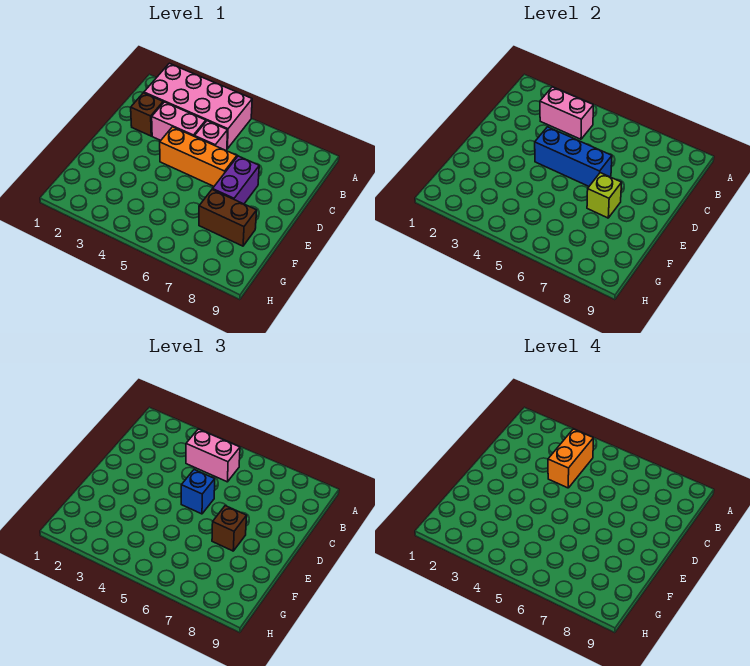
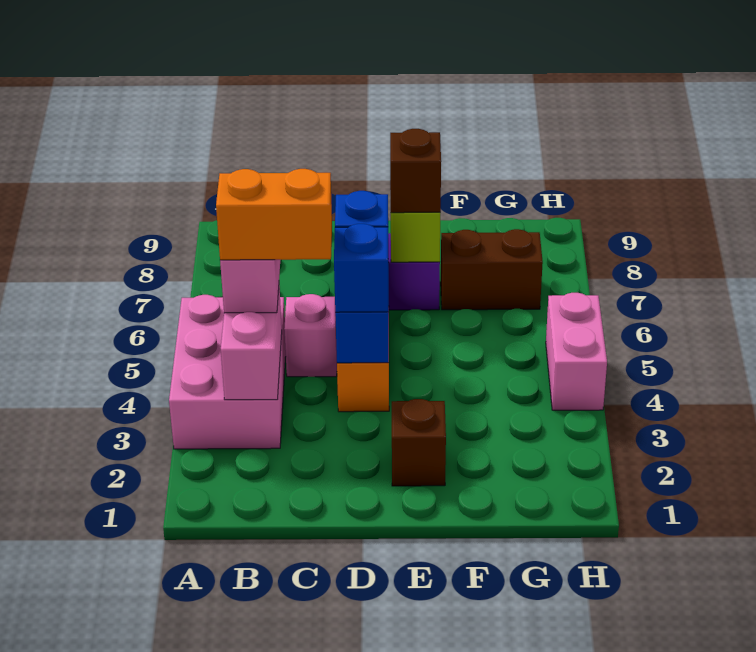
pink 2x4 brick [144,63,252,149] -> pink 2x3 brick [169,295,286,449]
brown 1x1 brick [131,93,163,136] -> brown 1x1 brick moved to [392,399,446,486]
pink 1x2 brick [152,102,206,140] -> pink 1x2 brick moved to [546,293,607,410]
none -> blue 1x1 brick [334,224,388,312]
brown 1x2 brick [199,190,257,246] -> brown 1x2 brick turned to [441,229,543,310]

